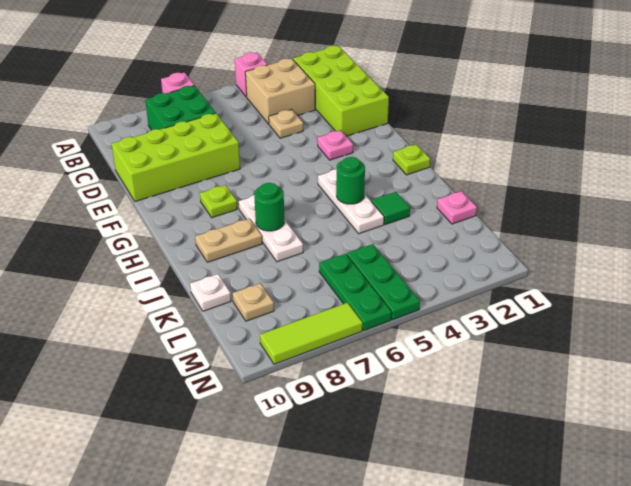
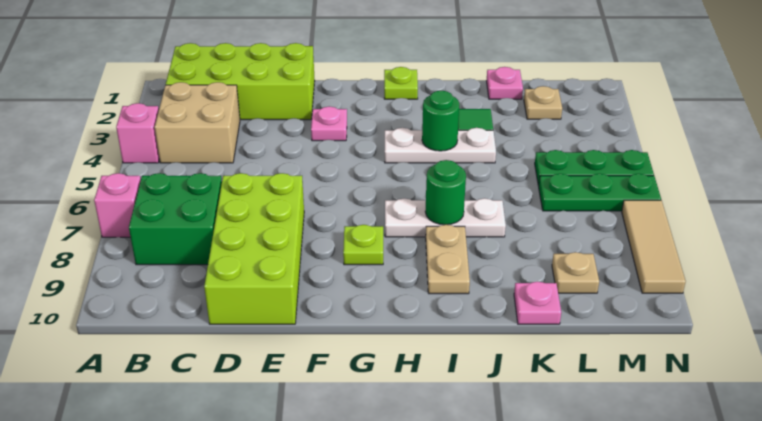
tan 1x1 plate [269,110,303,138] -> tan 1x1 plate moved to [524,86,562,119]
white 1x1 plate [190,274,231,311] -> pink 1x1 plate [514,281,561,324]
lime 1x3 tile [260,303,363,364] -> tan 1x3 tile [622,200,686,293]

